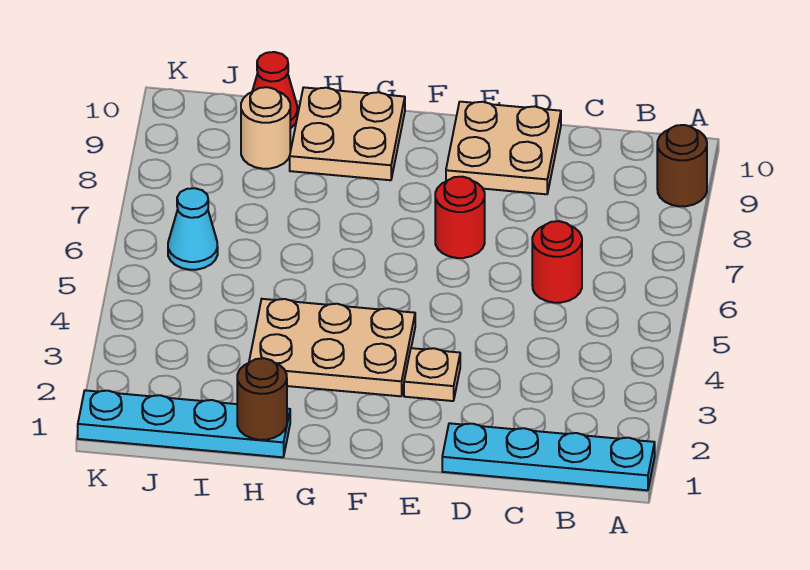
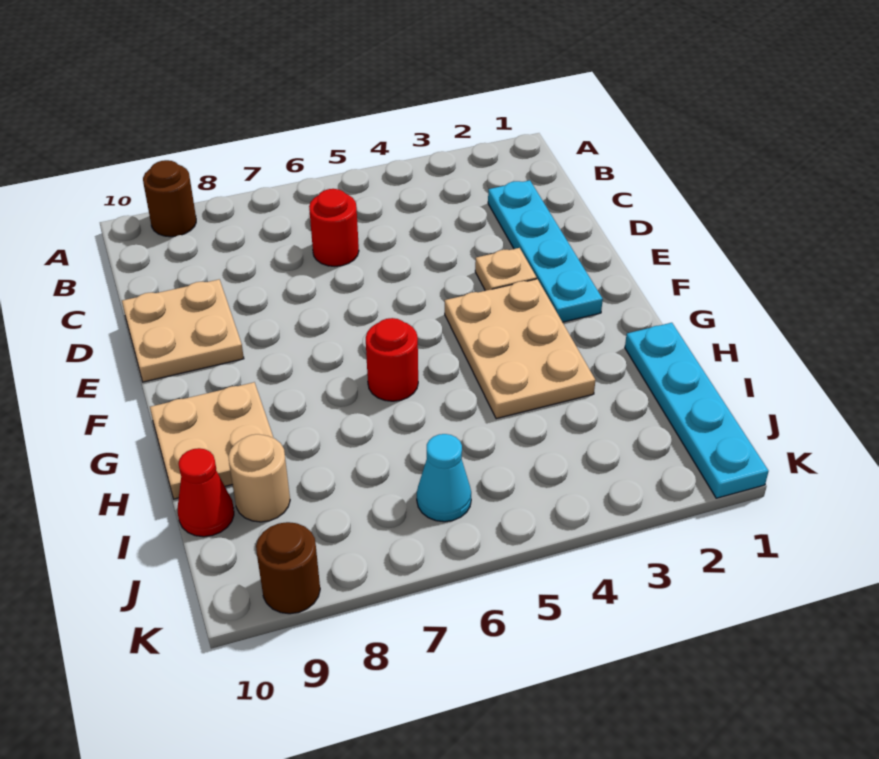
cyan 1x4 plate [442,423,655,490] -> cyan 1x4 plate moved to [488,180,603,322]
red 1x1 round brick [435,177,485,258] -> red 1x1 round brick moved to [366,318,418,401]
brown 1x1 round brick [237,358,287,440] -> brown 1x1 round brick moved to [256,522,320,614]

